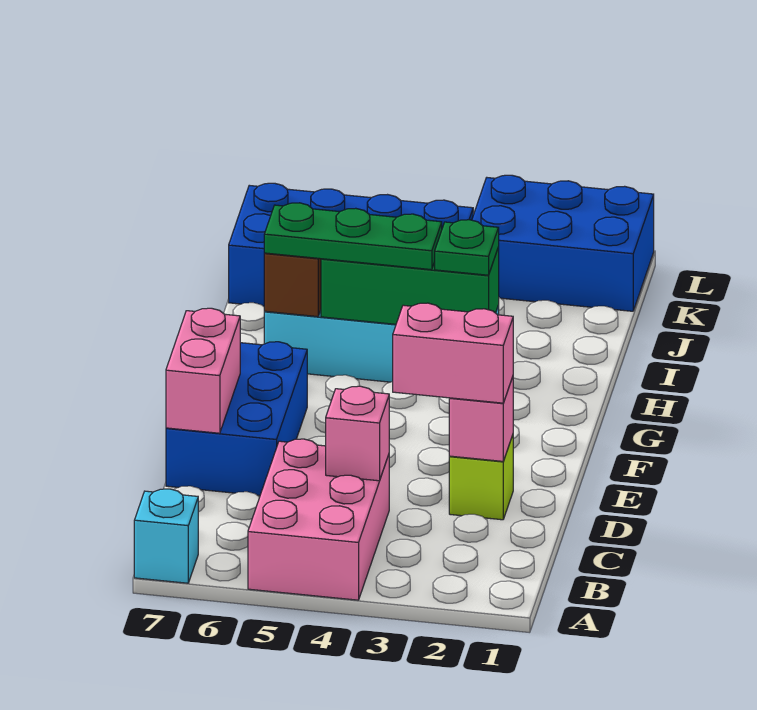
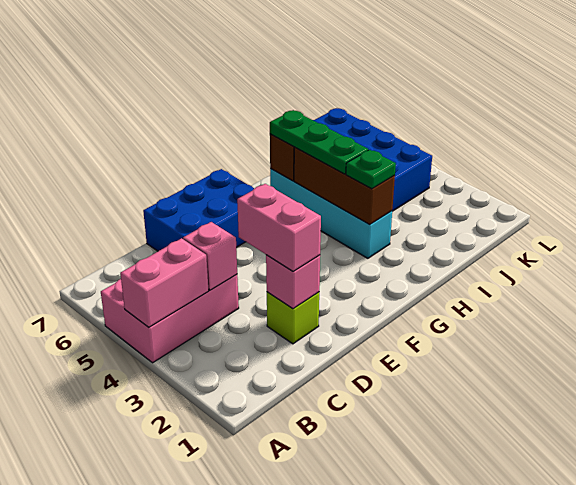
cyan 1x1 brick [134,489,198,583] -> none
pink 1x2 brick [166,308,240,433] -> pink 1x2 brick moved to [120,238,209,327]
green 1x3 brick [321,247,499,324] -> brown 1x3 brick [294,147,395,224]
blue 2x3 brick [472,175,654,311] -> none

